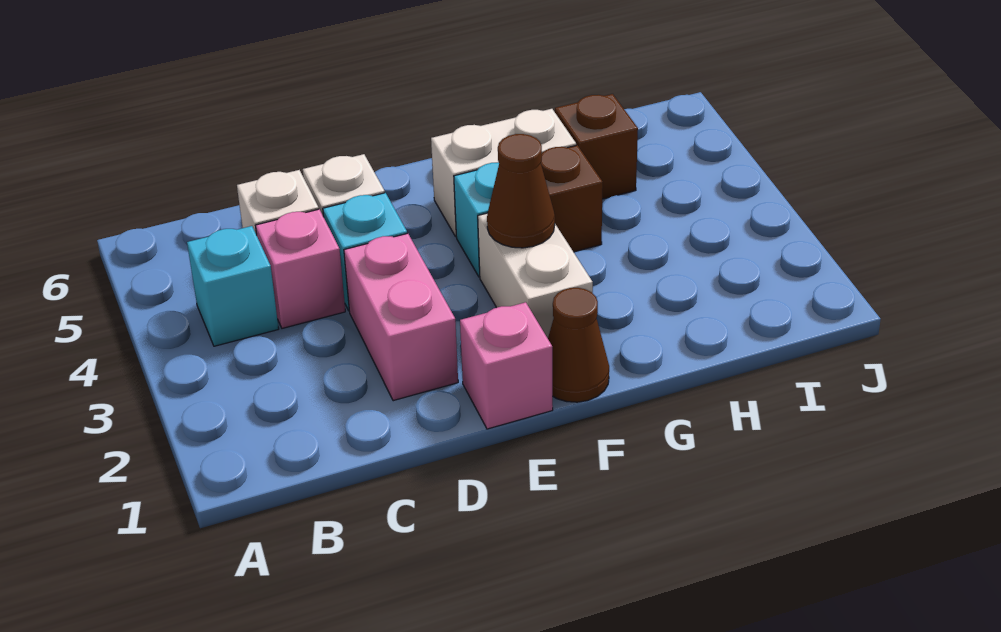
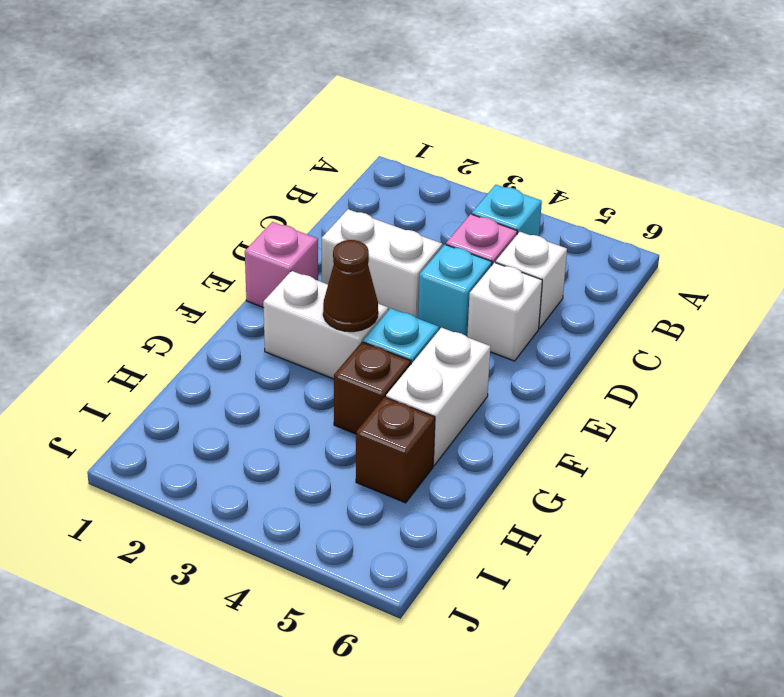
pink 1x2 brick [344,233,458,401] -> white 1x2 brick [322,209,442,318]
brown 1x1 cone [548,288,609,402] -> none

